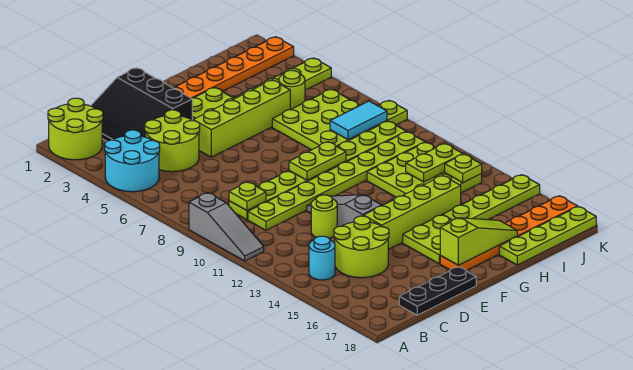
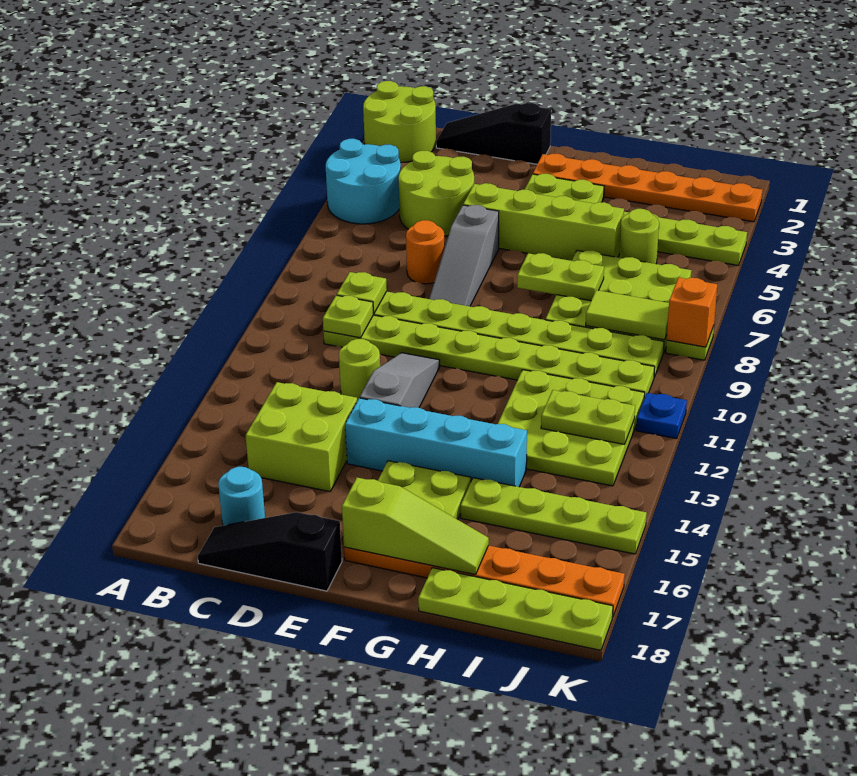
grey 1x3 slope [189,193,264,261] -> grey 1x3 slope moved to [429,205,499,306]
cyan 1x1 round brick [309,236,335,280] -> cyan 1x1 round brick moved to [218,467,265,525]
black 3x3 slope [91,68,192,141] -> black 1x3 slope [436,103,551,164]
lime 2x2 round brick [334,216,389,278] -> lime 2x2 brick [246,382,357,492]
black 1x3 plate [399,267,476,315] -> black 1x3 slope [198,512,342,591]
none -> orange 1x1 round brick [406,220,444,284]
lime 1x4 brick [364,175,461,249] -> cyan 1x4 brick [345,398,527,487]
lime 1x2 plate [289,142,346,180] -> lime 1x2 plate moved to [517,253,604,301]
cyan 1x2 tile [330,101,387,140] -> lime 1x2 tile [586,290,669,340]
lime 1x1 plate [445,154,482,183] -> lime 1x1 plate moved to [323,295,373,338]
none -> orange 1x1 brick [667,278,717,347]
none -> blue 1x1 plate [636,393,687,439]

